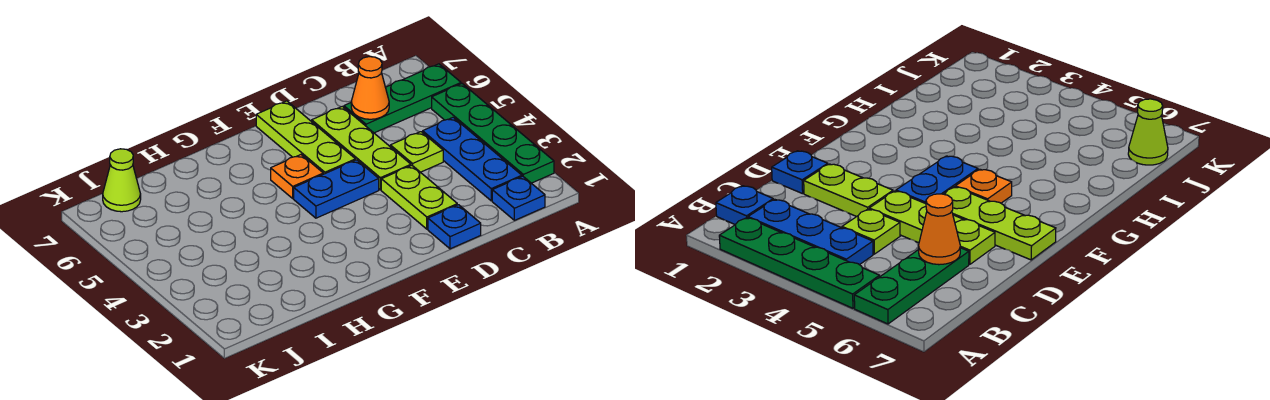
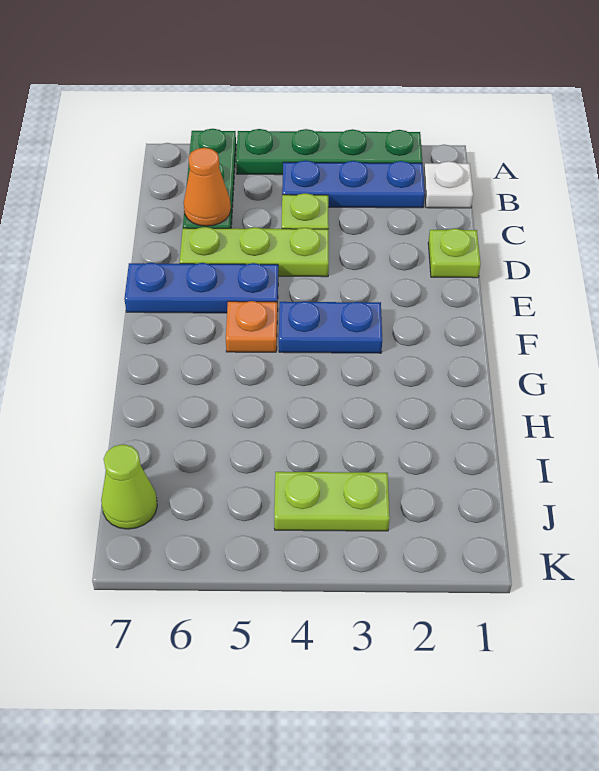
blue 1x1 plate [492,176,545,220] -> white 1x1 plate [424,161,473,208]
blue 1x1 plate [428,205,481,249] -> lime 1x1 plate [428,228,481,278]
lime 1x2 plate [381,166,457,229] -> lime 1x2 plate moved to [274,472,390,531]
blue 1x2 plate [294,160,379,218] -> blue 1x2 plate turned to [279,301,382,353]
lime 1x3 plate [256,101,356,174] -> blue 1x3 plate [124,263,278,313]

